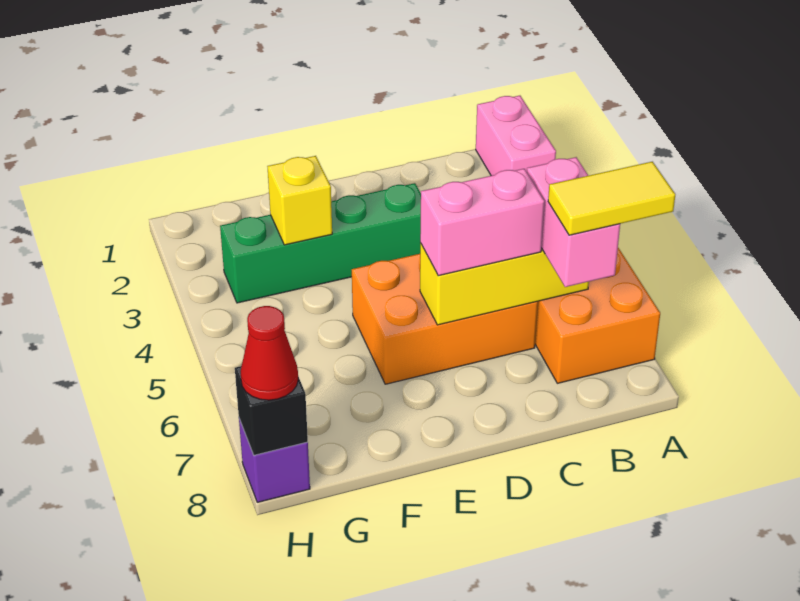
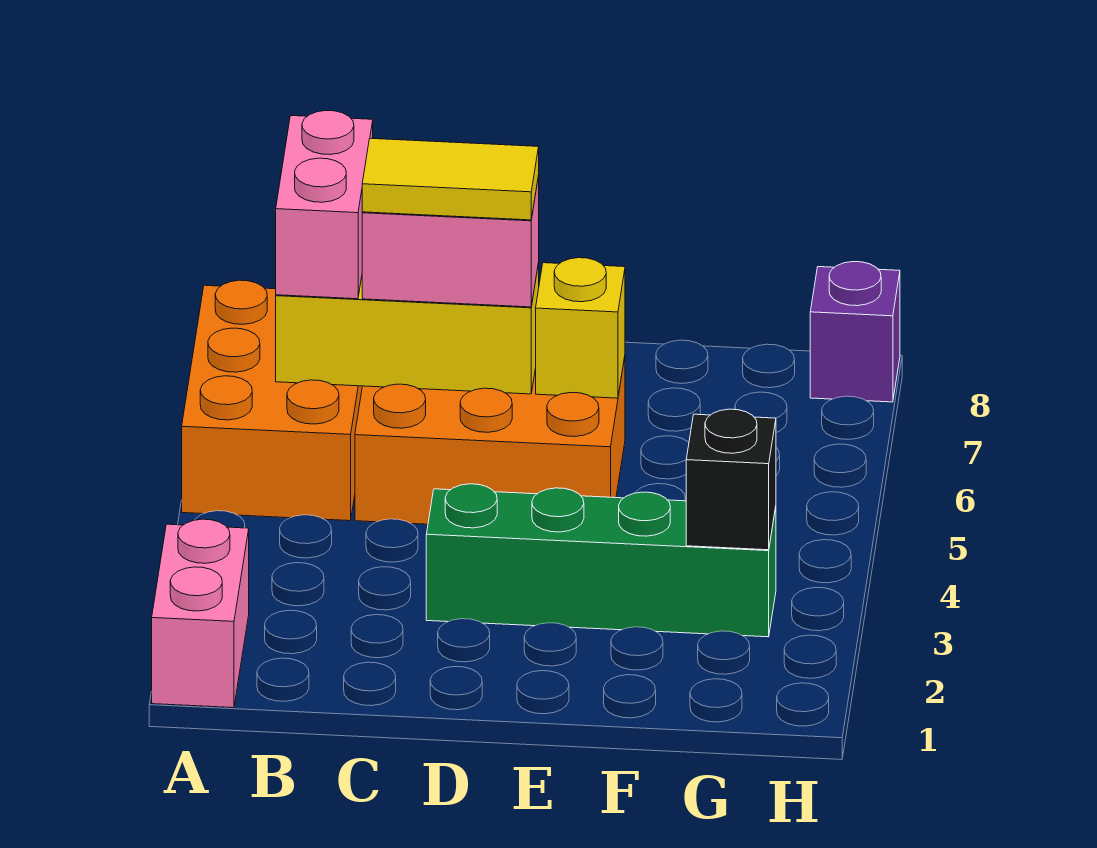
yellow 1x2 tile [548,162,675,235] -> yellow 1x2 tile moved to [362,138,539,220]
yellow 1x1 brick [267,156,332,245] -> yellow 1x1 brick moved to [536,258,625,398]
black 1x1 brick [235,366,308,455] -> black 1x1 brick moved to [686,409,776,550]
red 1x1 cone [240,306,298,400] -> none

